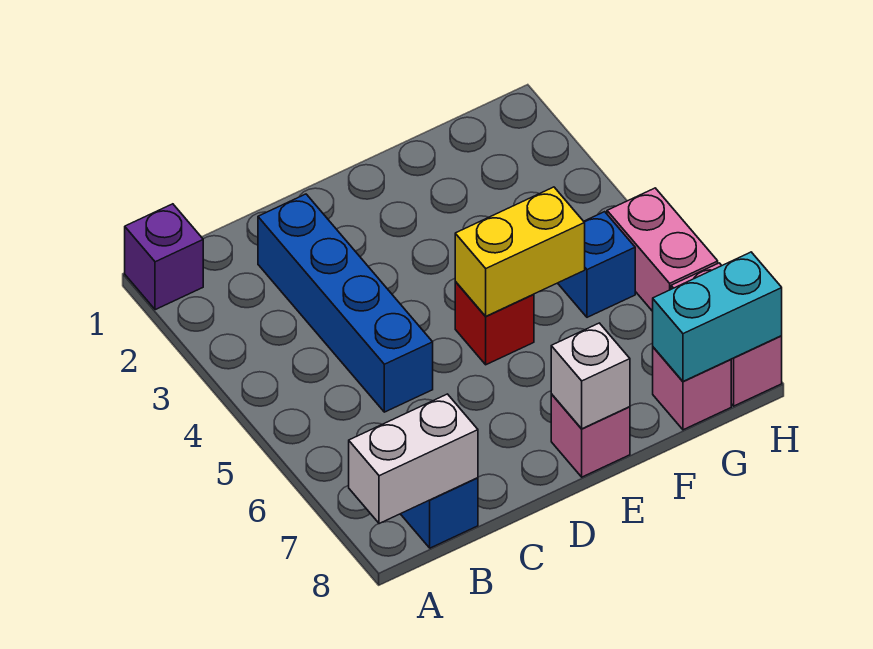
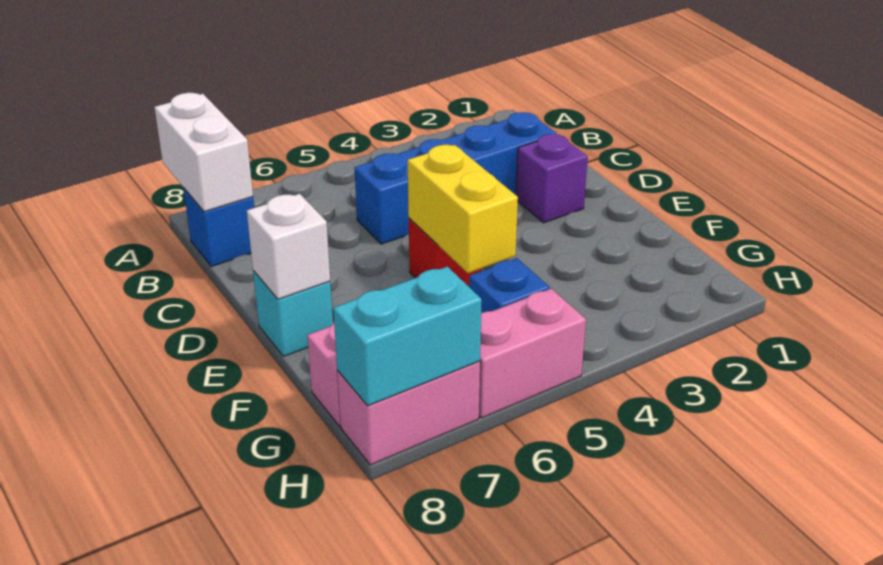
purple 1x1 brick [125,204,203,310] -> purple 1x1 brick moved to [516,134,588,223]
pink 1x1 brick [551,394,630,477] -> cyan 1x1 brick [253,271,333,356]
cyan 1x2 brick [653,252,782,381] -> cyan 1x2 brick turned to [333,267,482,406]

